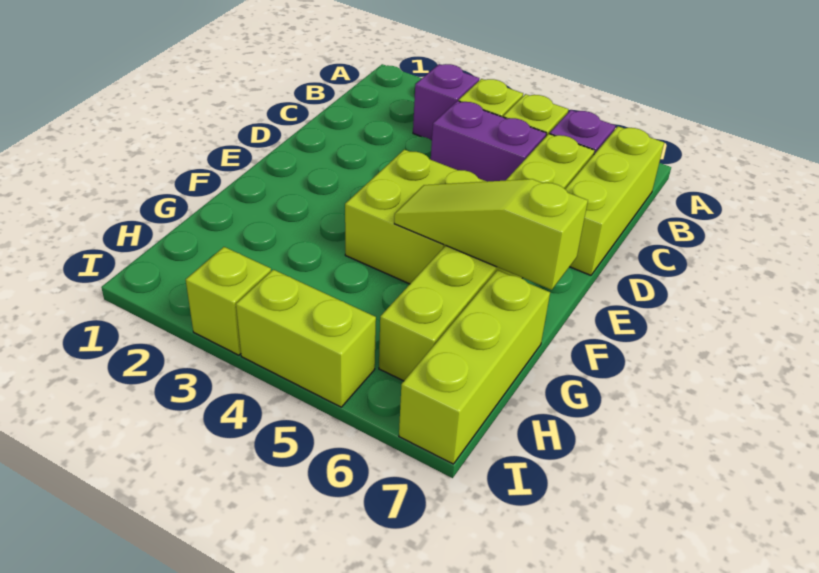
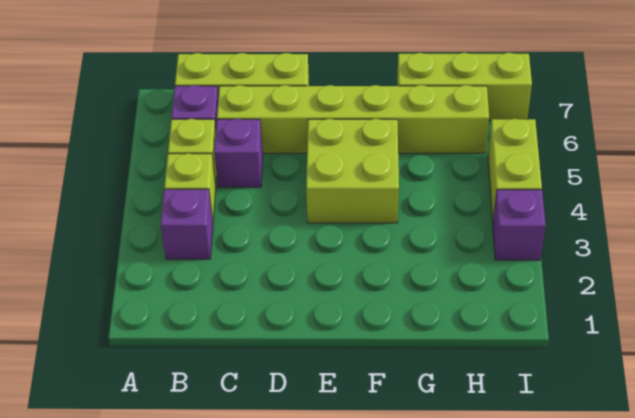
purple 1x2 brick [431,101,546,182] -> purple 1x1 brick [214,119,263,187]
lime 1x3 slope [394,179,588,290] -> none
lime 1x1 brick [186,247,271,355] -> purple 1x1 brick [493,190,545,260]

